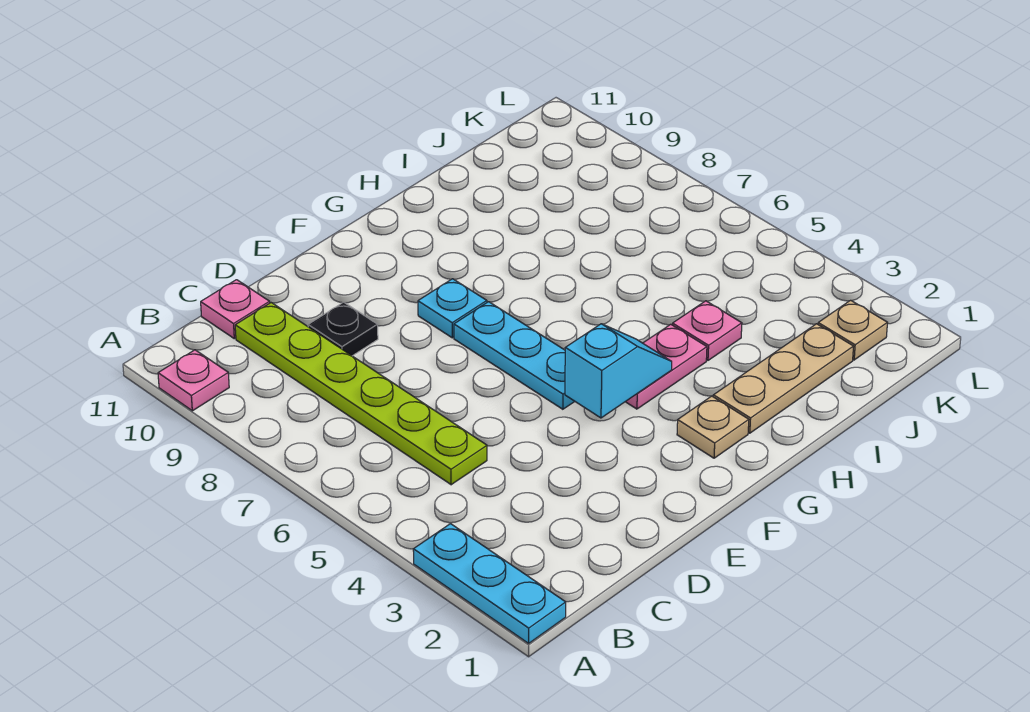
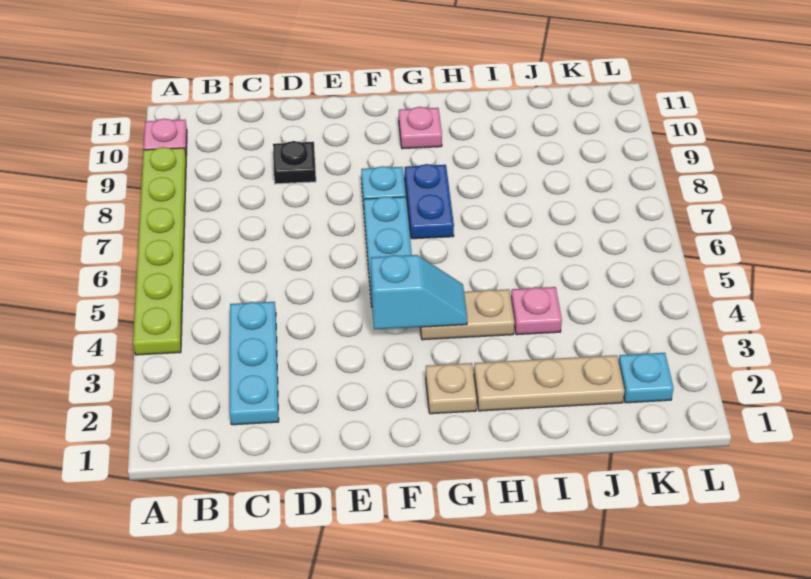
cyan 1x3 plate [413,524,566,643] -> cyan 1x3 plate moved to [230,302,279,425]
lime 1x6 plate [235,303,487,485] -> lime 1x6 plate moved to [133,147,186,355]
pink 1x1 plate [201,280,270,339] -> pink 1x1 plate moved to [399,107,442,149]
pink 1x2 plate [626,324,707,409] -> tan 1x2 plate [420,289,515,340]
none -> blue 1x2 plate [405,164,454,239]
tan 1x1 plate [818,300,887,360] -> cyan 1x1 plate [618,353,674,403]

